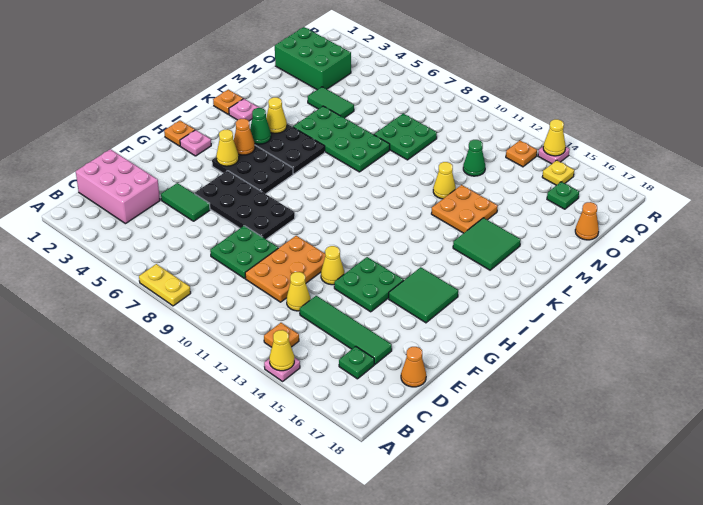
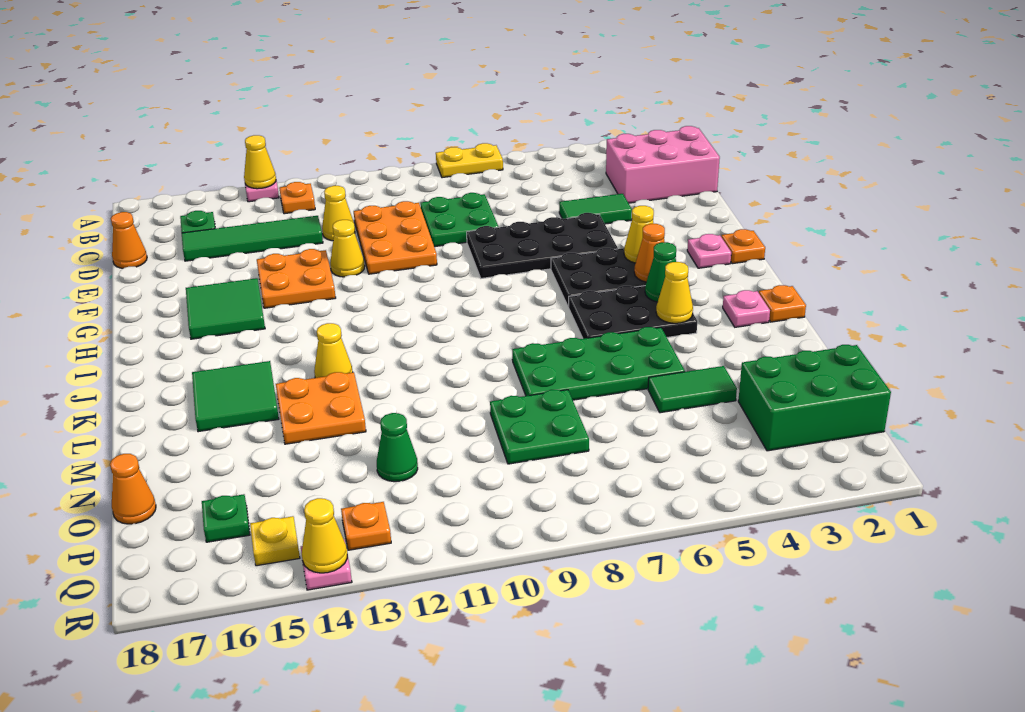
green 2x2 plate [334,257,404,312] -> orange 2x2 plate [257,249,336,308]
yellow 1x1 cone [433,162,456,199] -> yellow 1x1 cone moved to [314,323,352,378]

